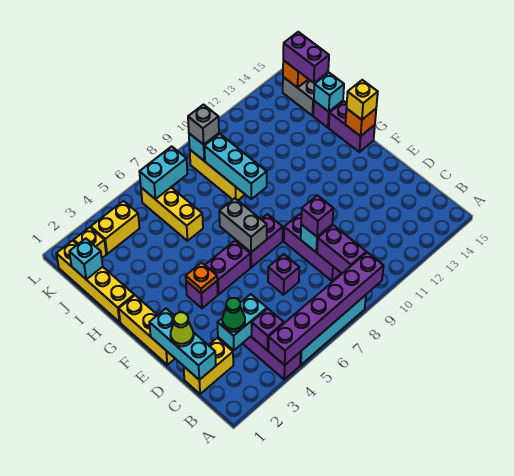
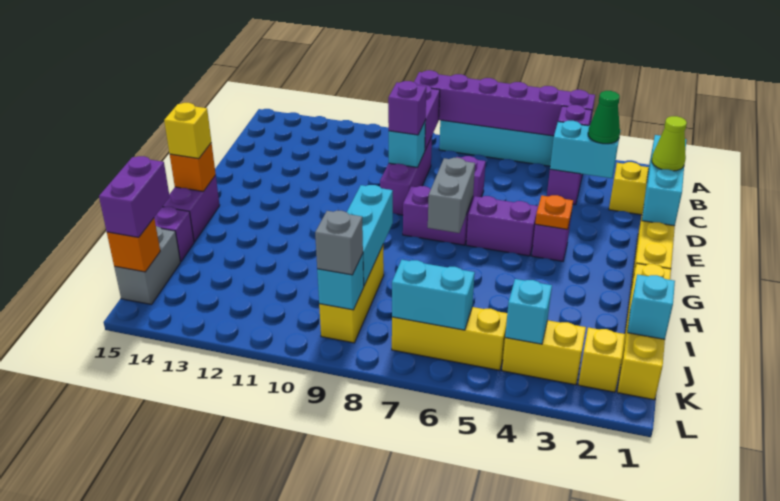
yellow 1x3 brick [141,188,203,241] -> yellow 1x3 brick turned to [392,307,507,370]
cyan 1x1 brick [314,73,344,112] -> cyan 1x1 brick moved to [505,279,552,344]

